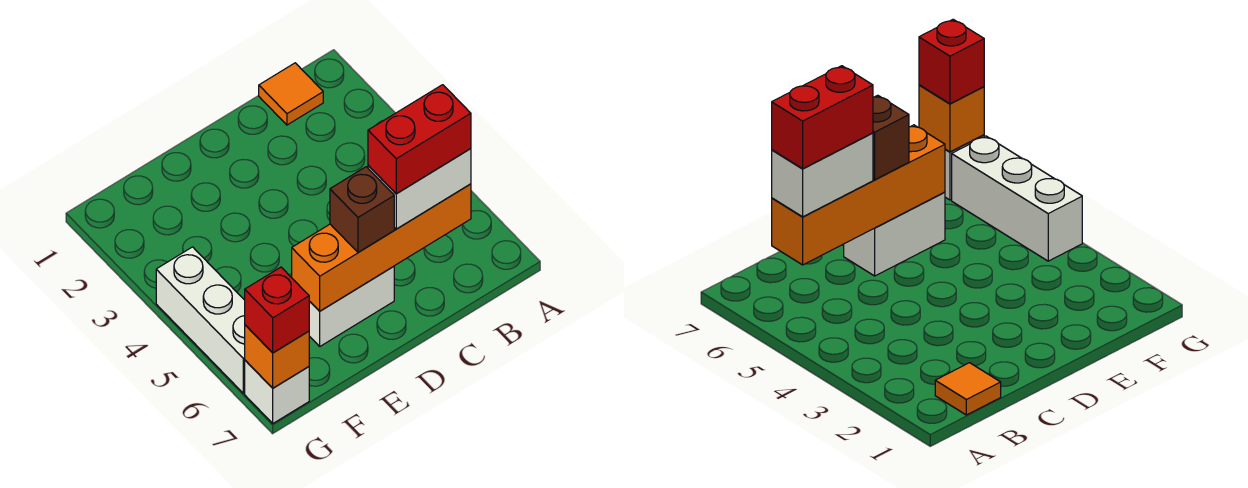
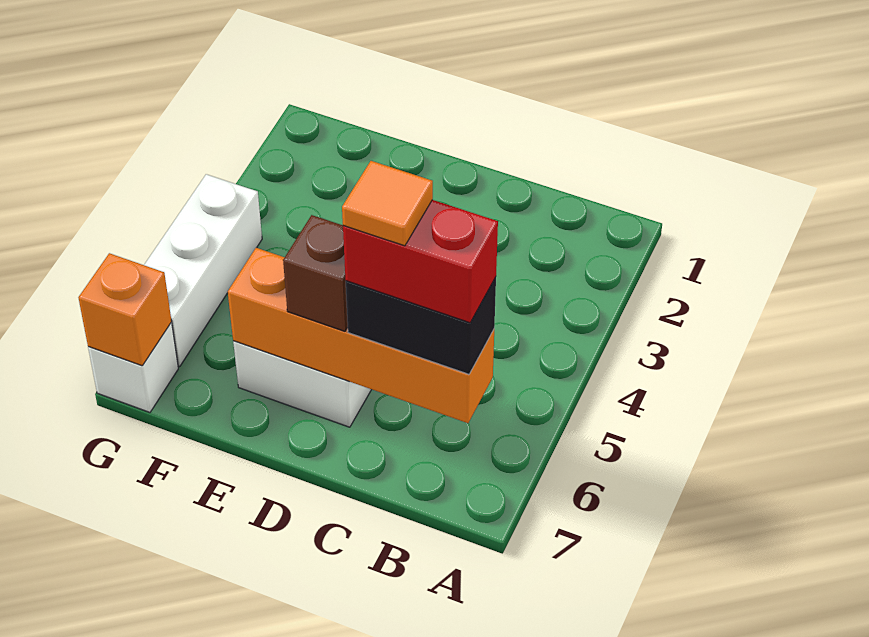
orange 1x1 tile [259,63,323,125] -> orange 1x1 tile moved to [342,161,433,246]
white 1x2 brick [368,149,471,229] -> black 1x2 brick [346,277,496,374]
red 1x1 brick [245,267,309,353] -> none

